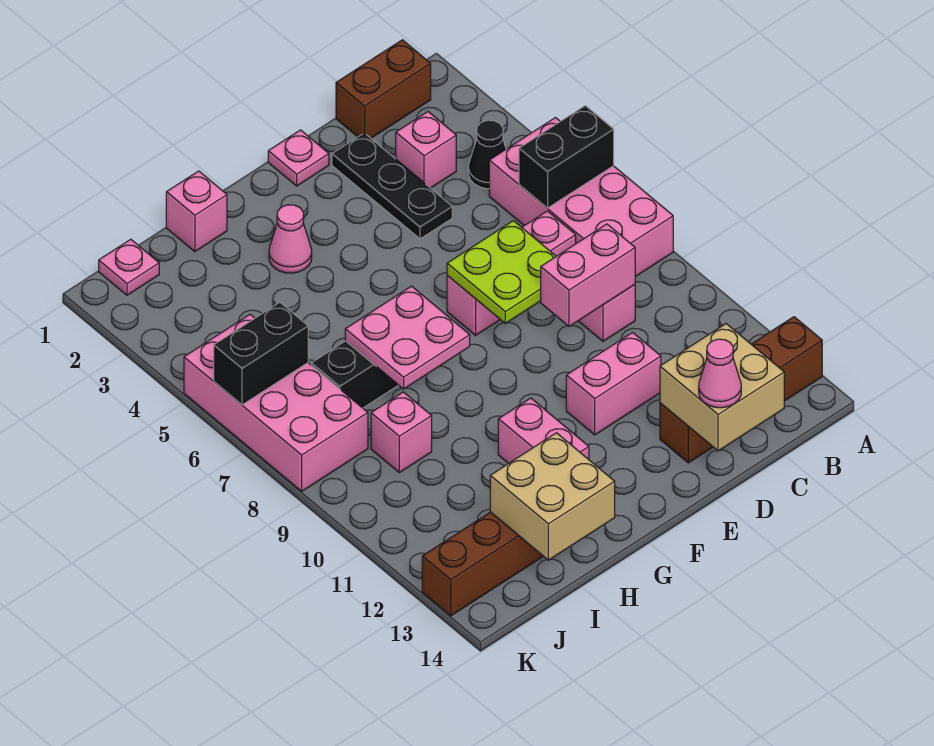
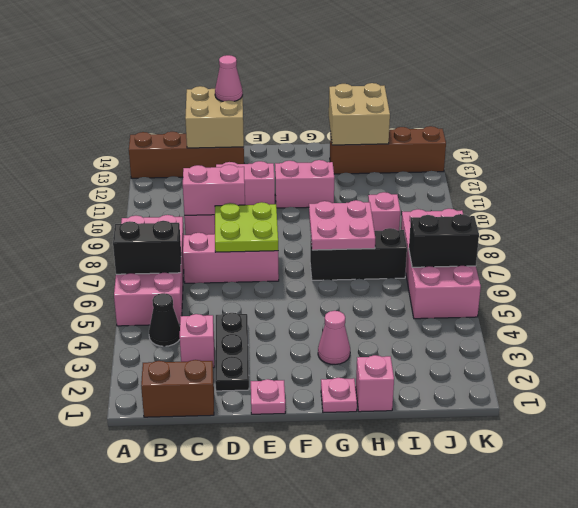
pink 1x2 brick [498,398,589,464] -> pink 1x2 brick turned to [275,160,334,208]
pink 1x1 plate [99,239,159,295] -> pink 1x1 plate moved to [321,378,357,413]

